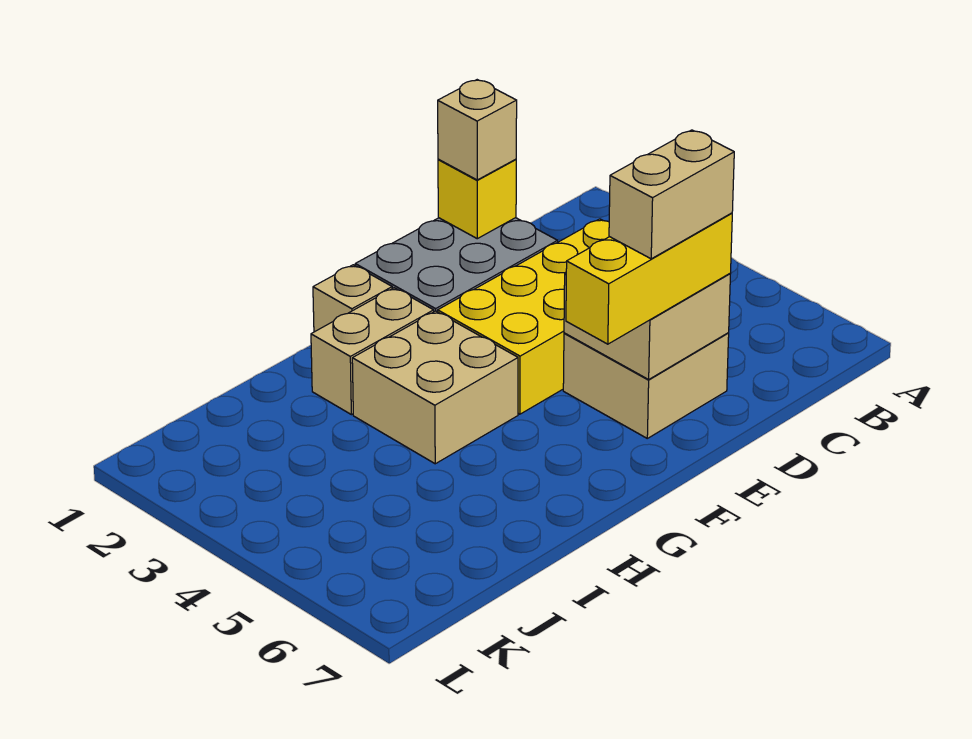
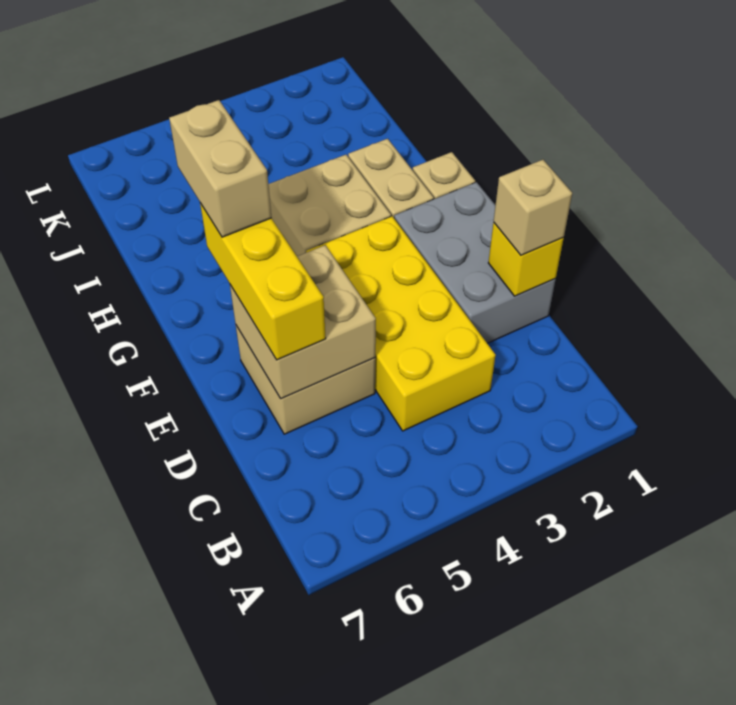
tan 1x2 brick [609,130,734,259] -> tan 1x2 brick moved to [169,100,272,237]

